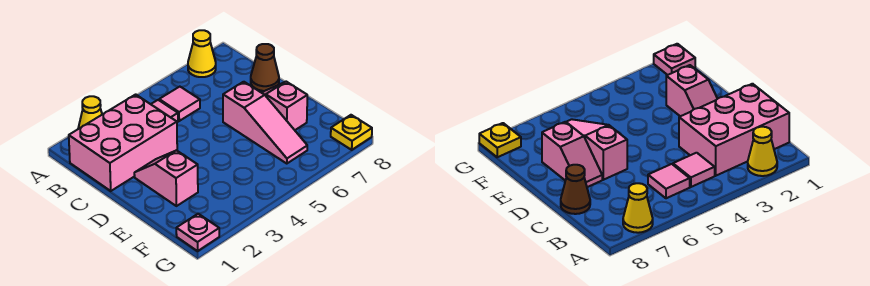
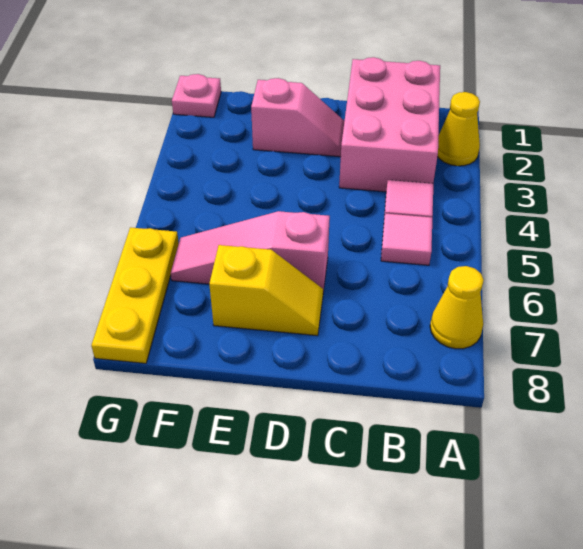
brown 1x1 cone [251,44,279,91] -> none
pink 1x2 slope [262,82,307,130] -> yellow 1x2 slope [209,245,323,336]
yellow 1x1 plate [331,115,372,150] -> yellow 1x3 plate [91,227,179,363]

